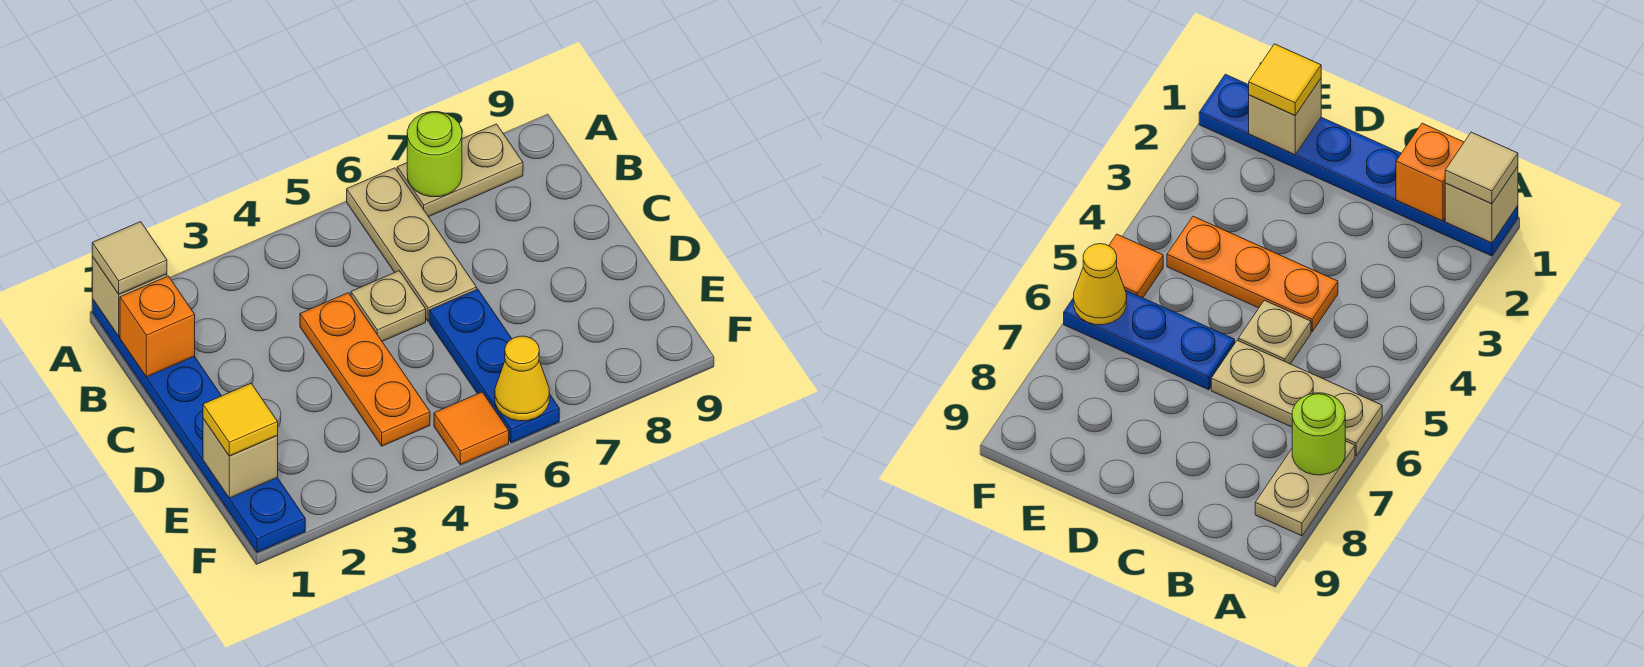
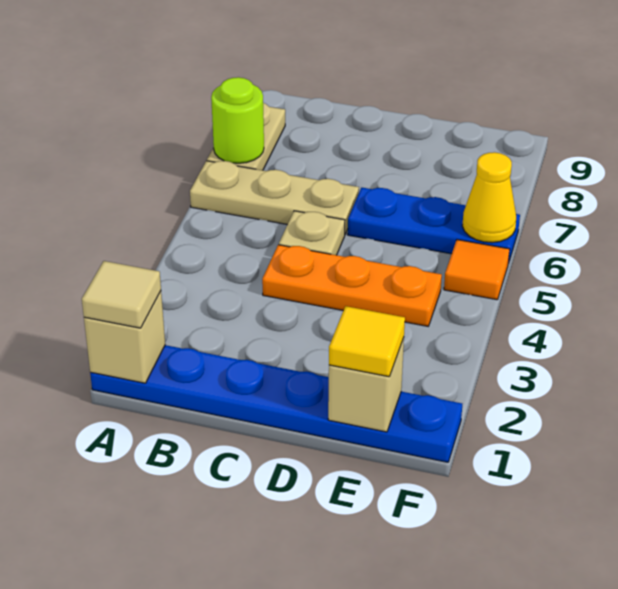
orange 1x1 brick [120,276,195,377] -> none

